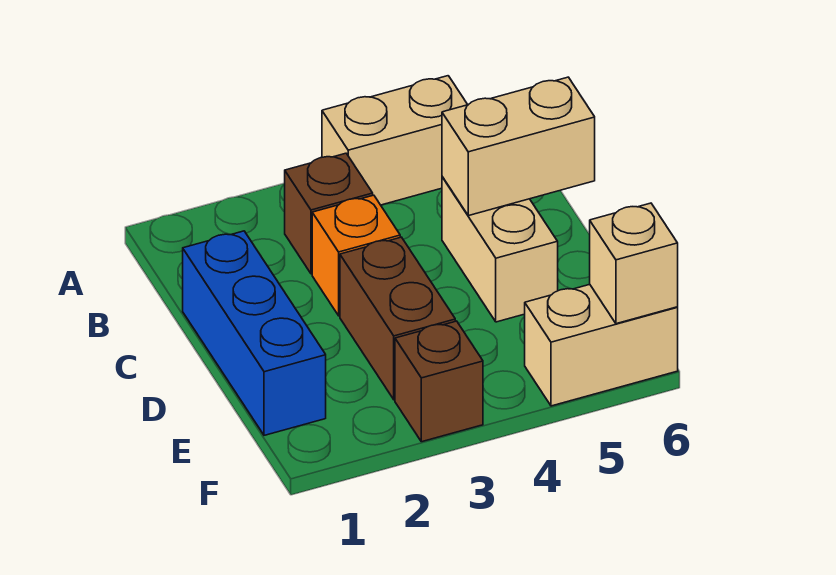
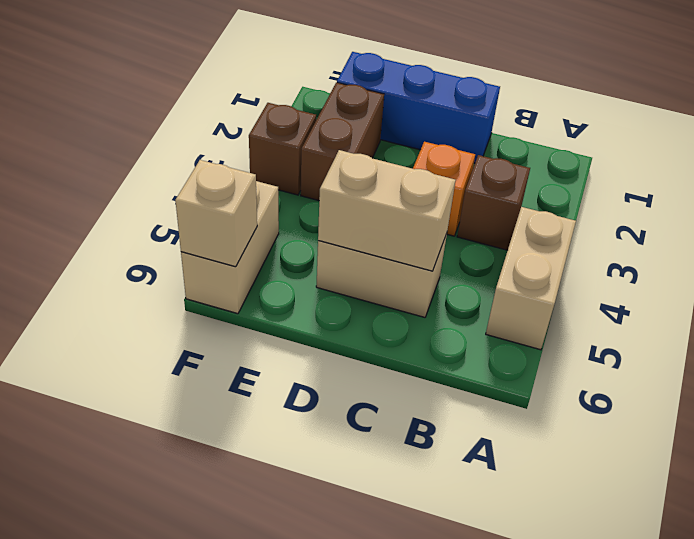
tan 1x2 brick [442,77,595,216] -> tan 1x2 brick turned to [318,150,456,271]
brown 1x2 brick [340,237,455,400] -> brown 1x2 brick turned to [301,83,384,201]

